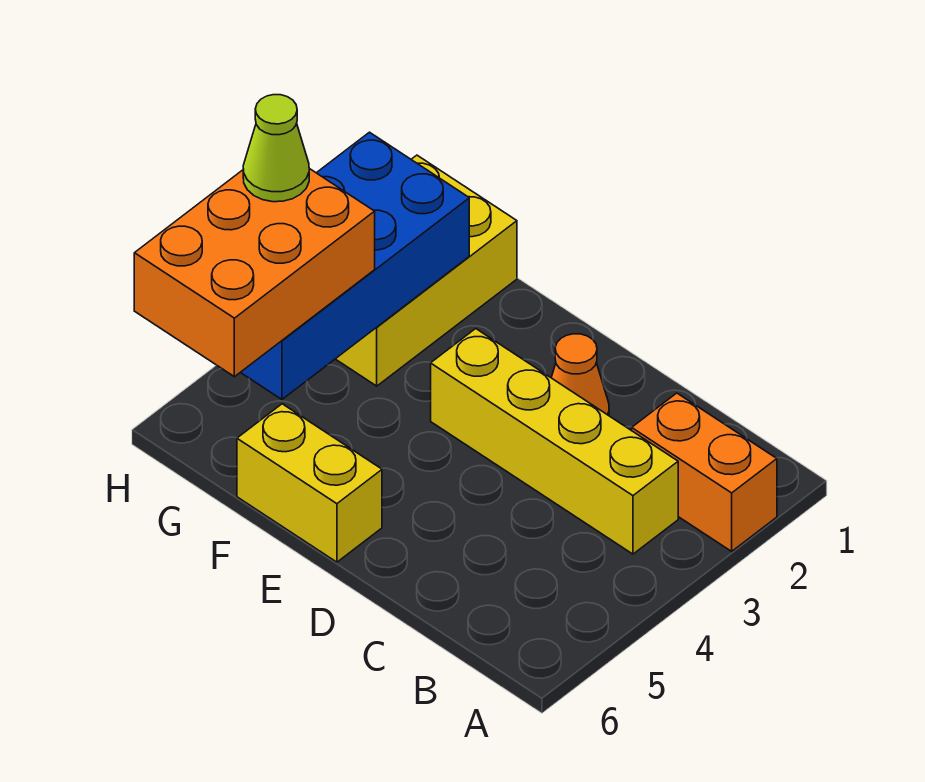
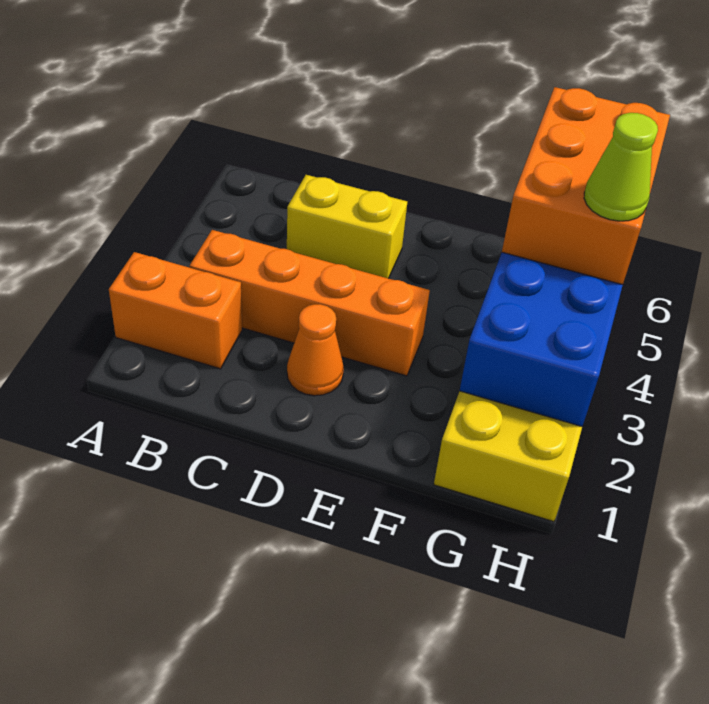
yellow 1x4 brick [431,329,678,554] -> orange 1x4 brick [190,230,430,376]
yellow 1x2 brick [237,404,382,562] -> yellow 1x2 brick moved to [287,175,407,278]

